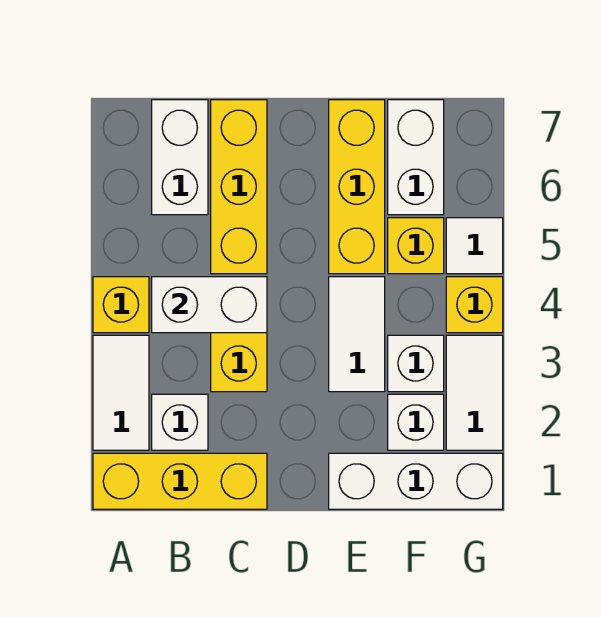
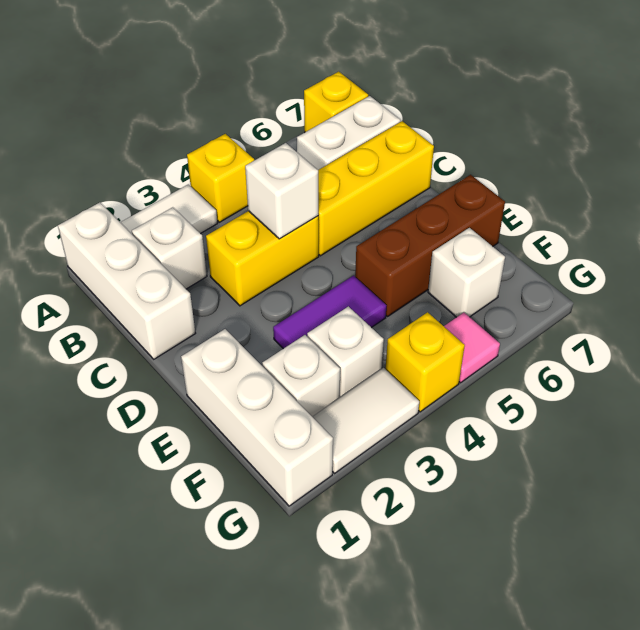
yellow 1x3 brick [93,453,267,509] -> white 1x3 brick [58,202,196,359]
white 1x2 brick [152,277,267,333] -> white 1x1 brick [245,143,318,239]
white 1x2 tile [329,277,385,392] -> purple 1x2 tile [273,276,387,349]
yellow 1x3 brick [329,100,385,274] -> brown 1x3 brick [355,175,505,316]
yellow 1x1 brick [388,218,444,274] -> yellow 1x1 brick moved to [304,72,368,132]
white 1x2 brick [388,100,444,215] -> white 1x1 brick [428,228,505,317]
white 1x1 tile [446,218,503,274] -> pink 1x1 tile [444,313,500,383]

